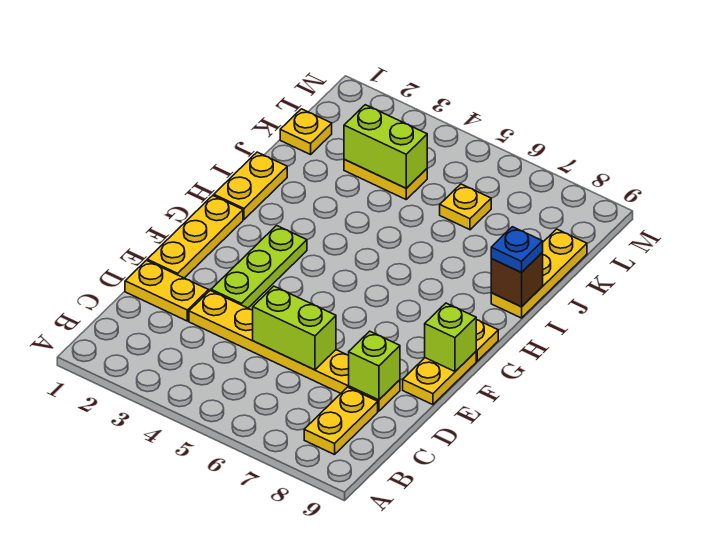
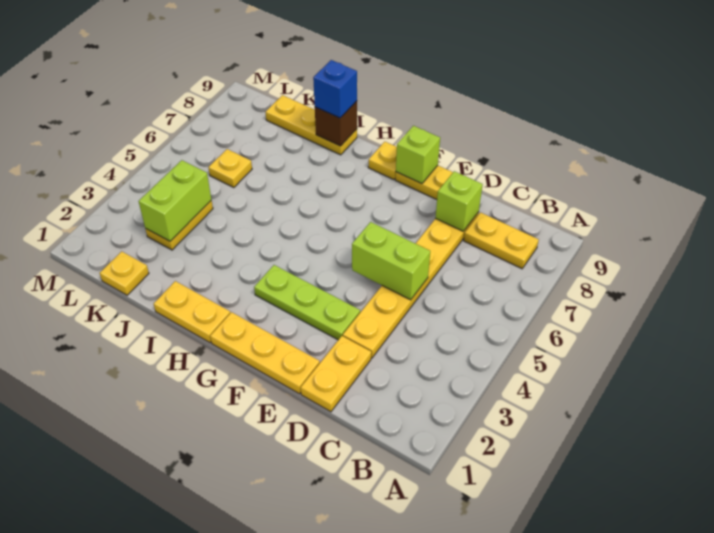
lime 1x2 brick [253,286,336,370] -> lime 1x2 brick turned to [352,222,430,300]
blue 1x1 plate [491,227,543,273] -> blue 1x1 brick [313,60,357,118]

